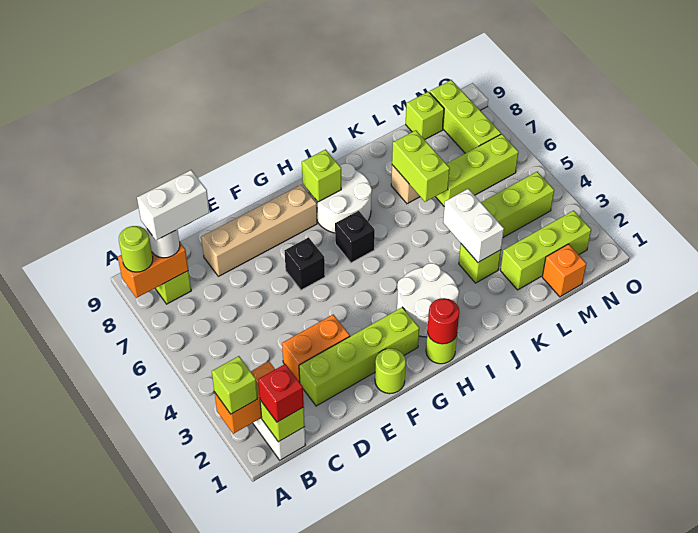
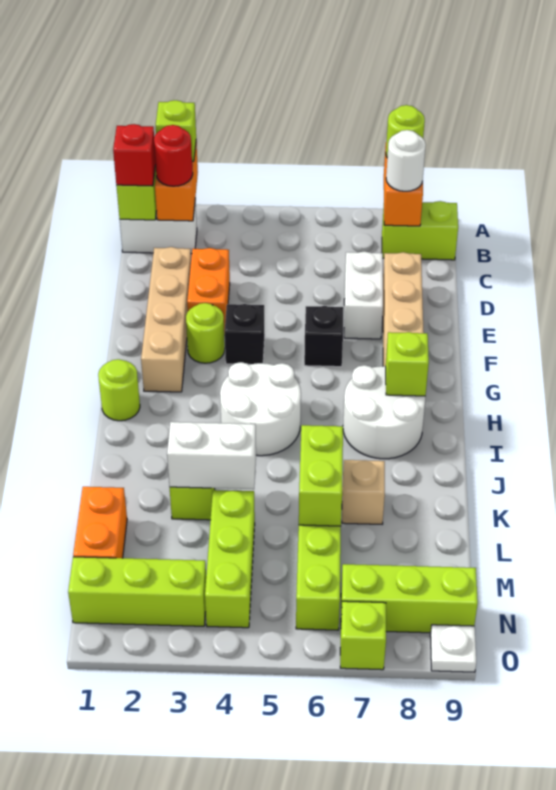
white 1x2 brick [137,170,209,240] -> white 1x2 brick moved to [344,251,383,339]
lime 1x4 brick [299,307,419,406] -> tan 1x4 brick [141,247,191,392]
lime 1x1 round brick [375,348,406,394] -> lime 1x1 round brick moved to [186,303,225,363]
red 1x1 round brick [427,298,459,344] -> red 1x1 round brick moved to [154,125,193,186]
white 2x2 round brick [397,263,459,337] -> white 2x2 round brick moved to [220,362,301,456]
black 1x1 brick [335,211,375,263] -> black 1x1 brick moved to [224,304,265,364]
lime 1x2 brick [392,130,450,202] -> lime 1x2 brick turned to [299,425,343,526]
lime 1x3 brick [500,211,591,290] -> lime 1x3 brick turned to [68,557,206,626]
orange 1x1 brick [542,244,586,297] -> orange 1x2 brick [73,487,127,558]
lime 1x1 brick [406,92,444,140] -> lime 1x1 brick moved to [340,601,386,670]

